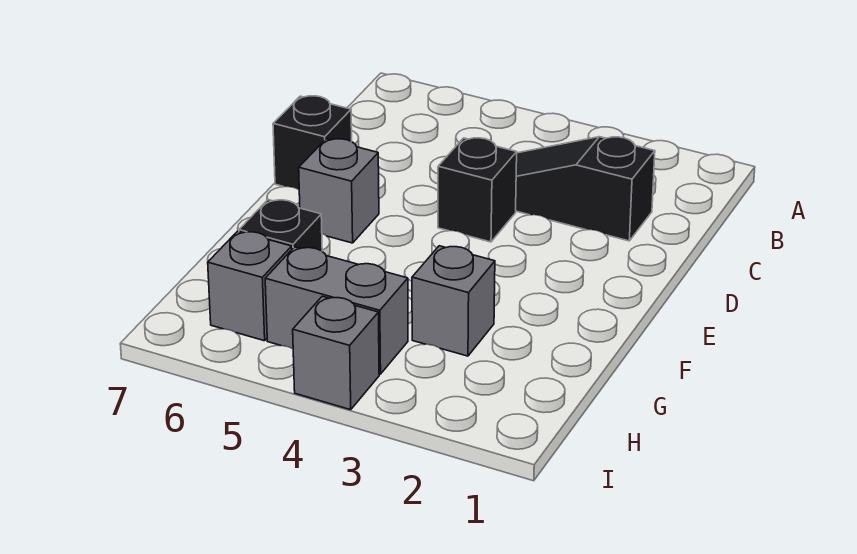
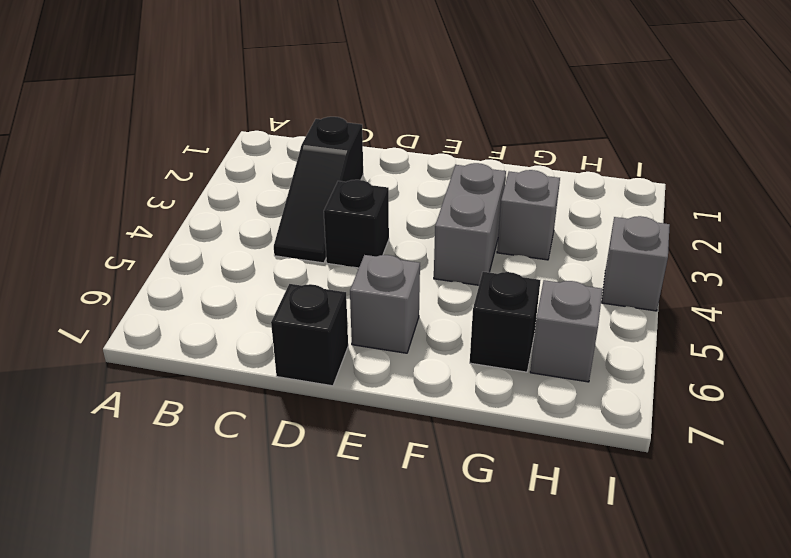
grey 1x2 brick [265,247,408,374] -> grey 1x2 brick moved to [434,163,506,285]

